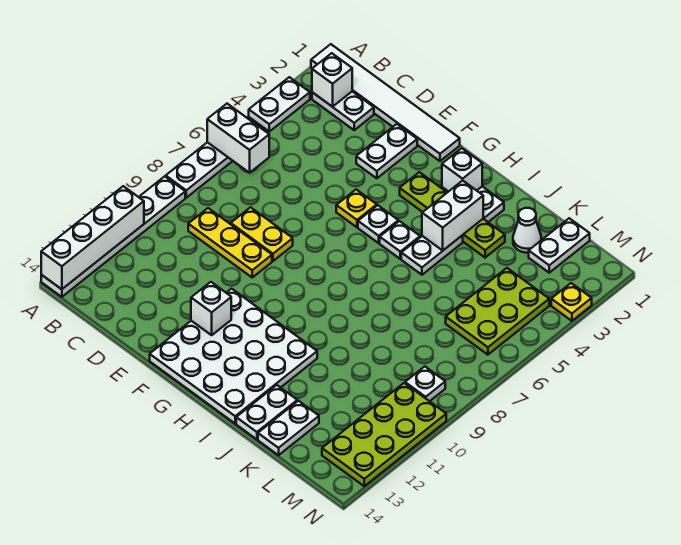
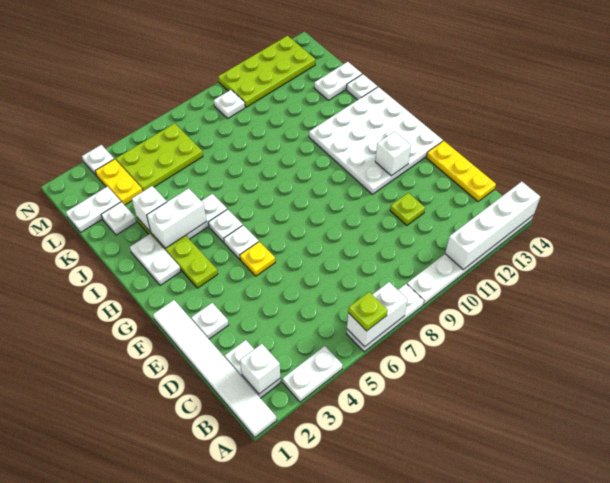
white 1x2 brick [207,104,269,173] -> white 1x2 brick turned to [347,282,407,347]
none -> lime 1x1 plate [348,292,388,331]
yellow 1x3 plate [188,208,272,277] -> yellow 1x3 plate moved to [426,141,496,201]
yellow 1x2 plate [231,207,293,261] -> yellow 1x2 plate moved to [95,159,143,205]
none -> lime 1x1 plate [390,193,425,226]
white 1x2 plate [356,124,417,178] -> white 1x1 plate [191,303,229,339]
white 1x1 brick [442,148,482,192] -> white 1x1 brick moved to [132,186,167,232]
white 1x2 plate [236,385,297,439] -> white 1x1 plate [346,74,378,100]
white 1x1 cone [513,208,541,253] -> white 1x1 plate [101,202,136,235]
yellow 1x1 plate [551,283,592,321] -> white 1x1 plate [82,145,114,175]

